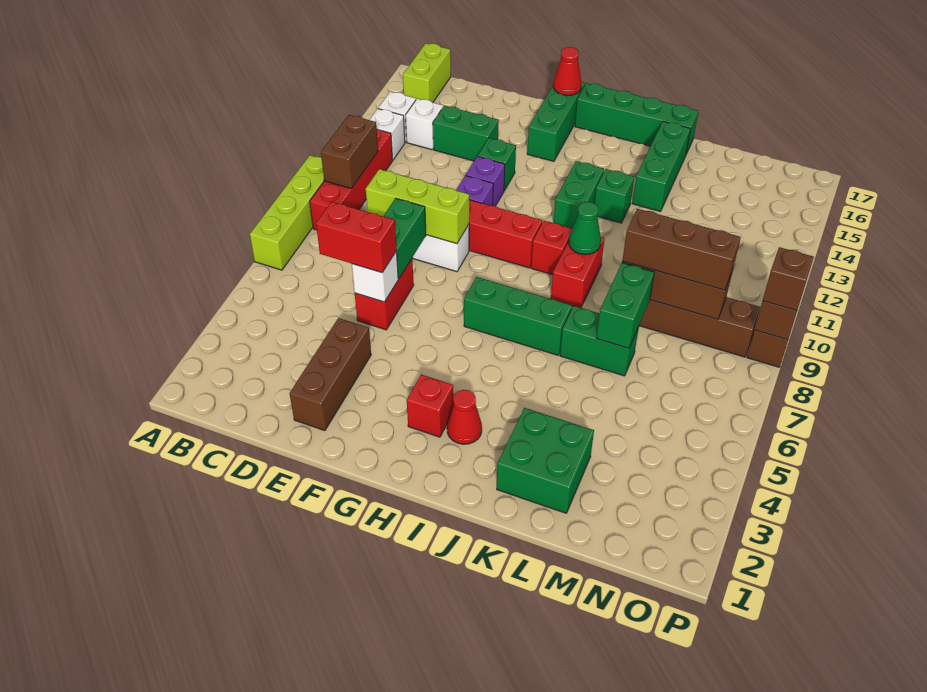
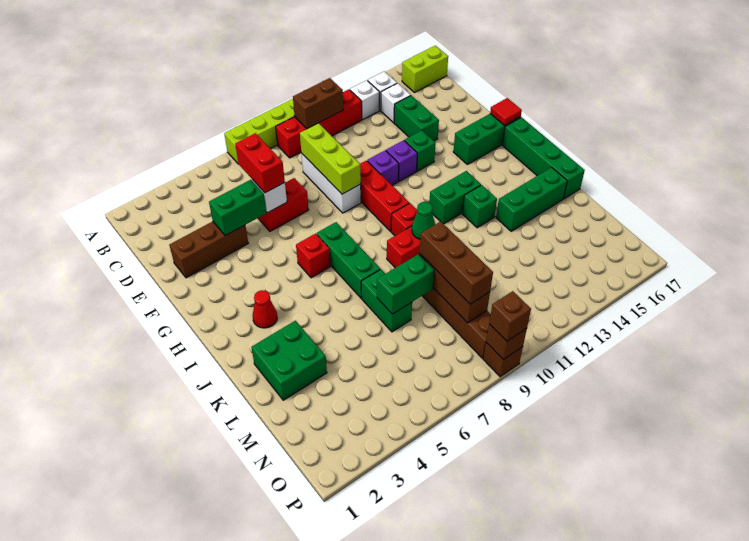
green 1x2 brick [383,198,426,279] -> green 1x2 brick moved to [209,180,266,236]
red 1x1 cone [553,47,582,96] -> red 1x1 tile [490,98,522,126]
red 1x1 brick [407,374,454,437] -> red 1x1 brick moved to [296,234,330,278]

